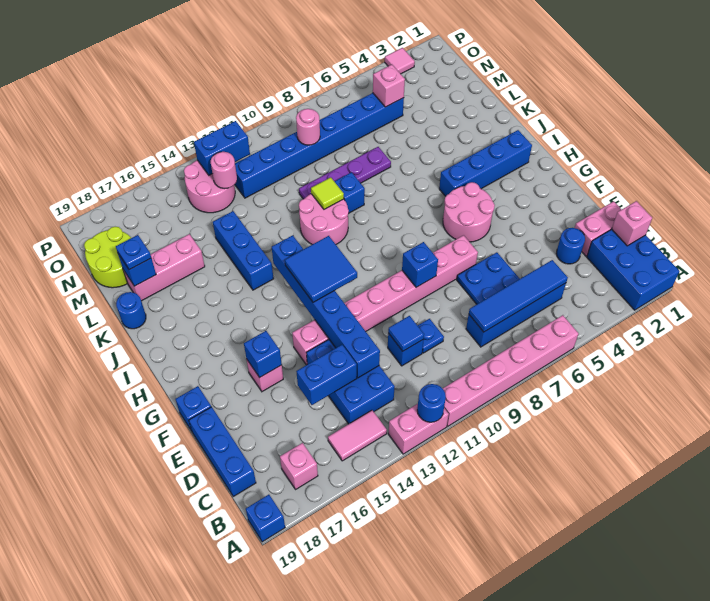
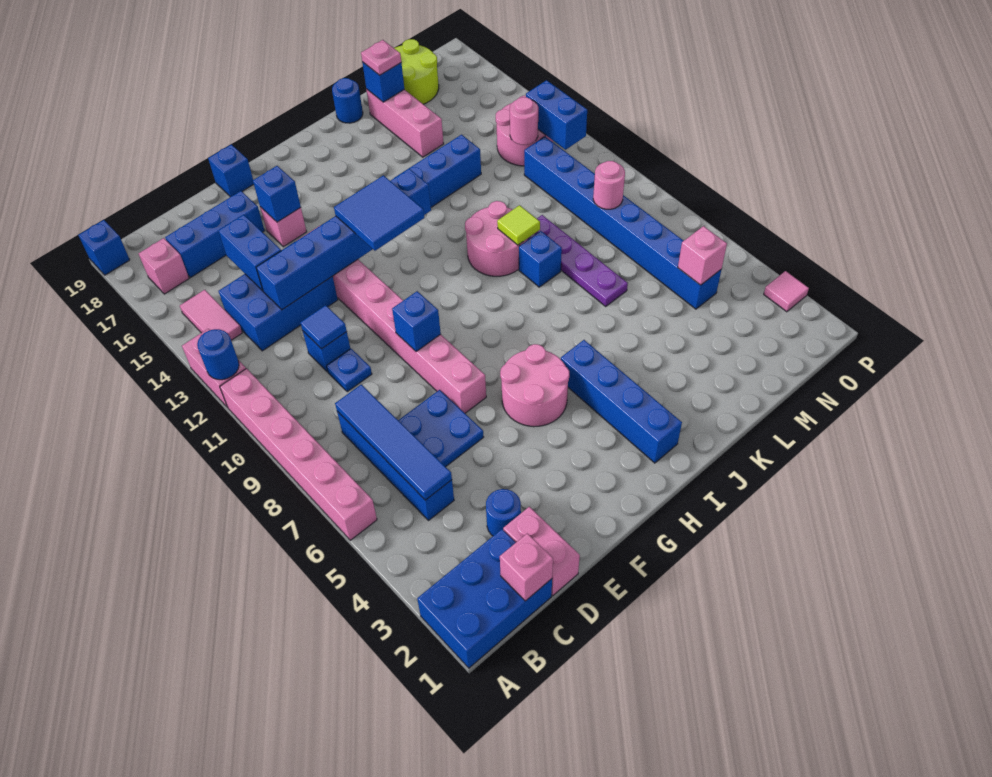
blue 1x3 brick [189,407,256,497] -> blue 1x3 brick moved to [165,191,265,278]
blue 1x1 plate [116,235,151,270] -> pink 1x1 plate [361,40,401,75]

